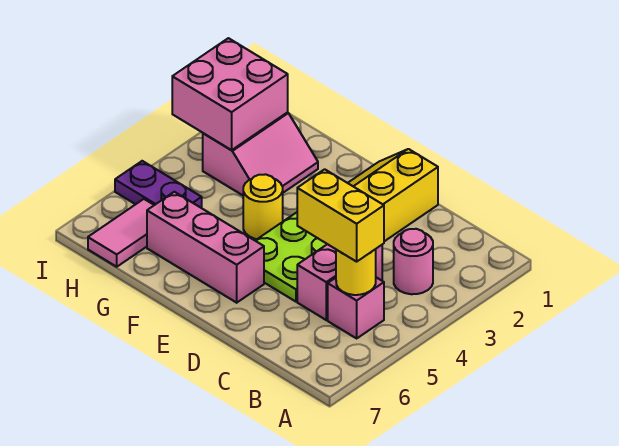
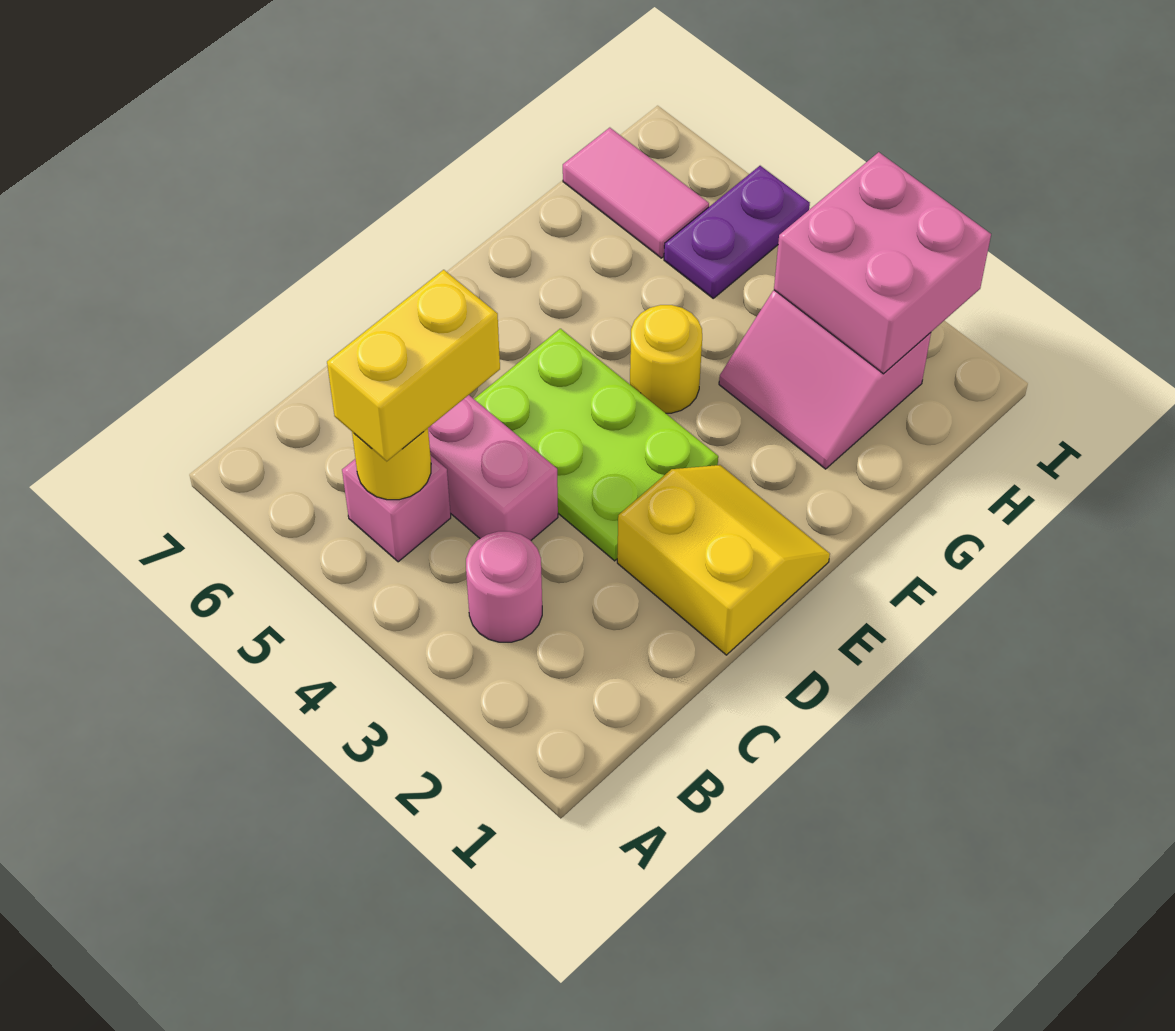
pink 1x3 brick [147,192,264,303] -> none

